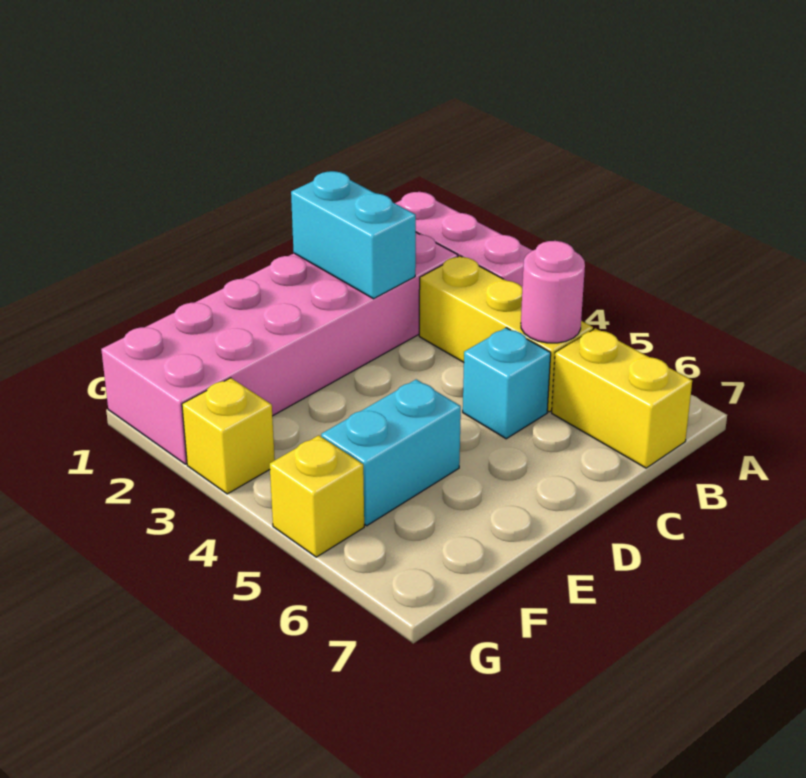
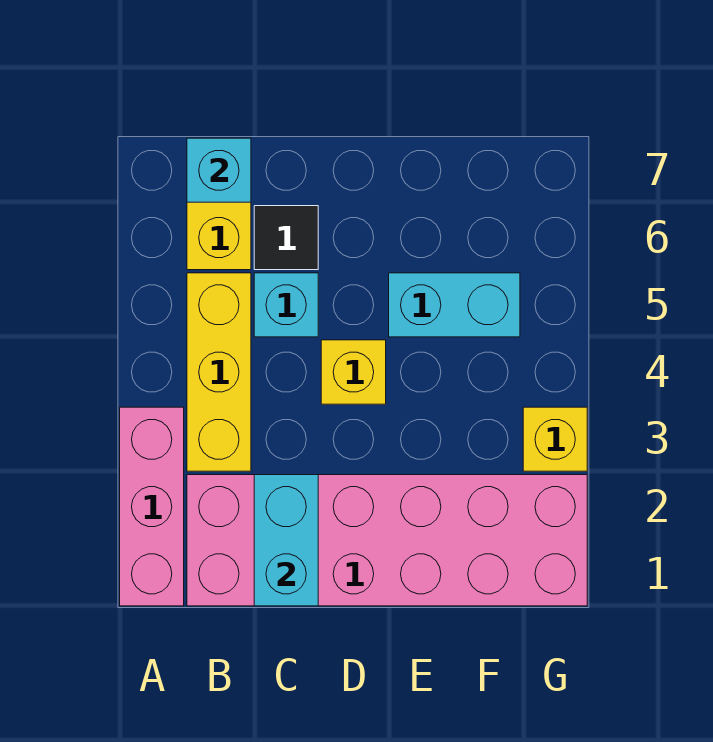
pink 1x1 round brick [521,241,585,343] -> none
none -> cyan 1x1 brick [187,138,251,202]
none -> black 1x1 tile [254,206,318,270]
yellow 1x1 brick [270,435,364,557] -> yellow 1x1 brick moved to [321,340,386,404]

